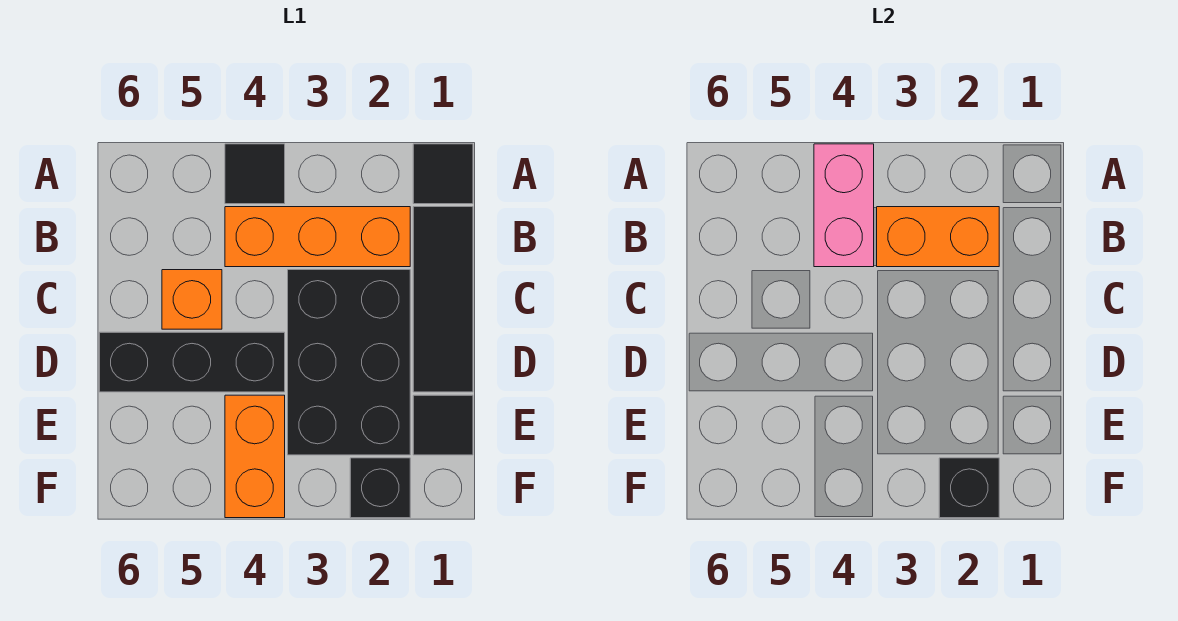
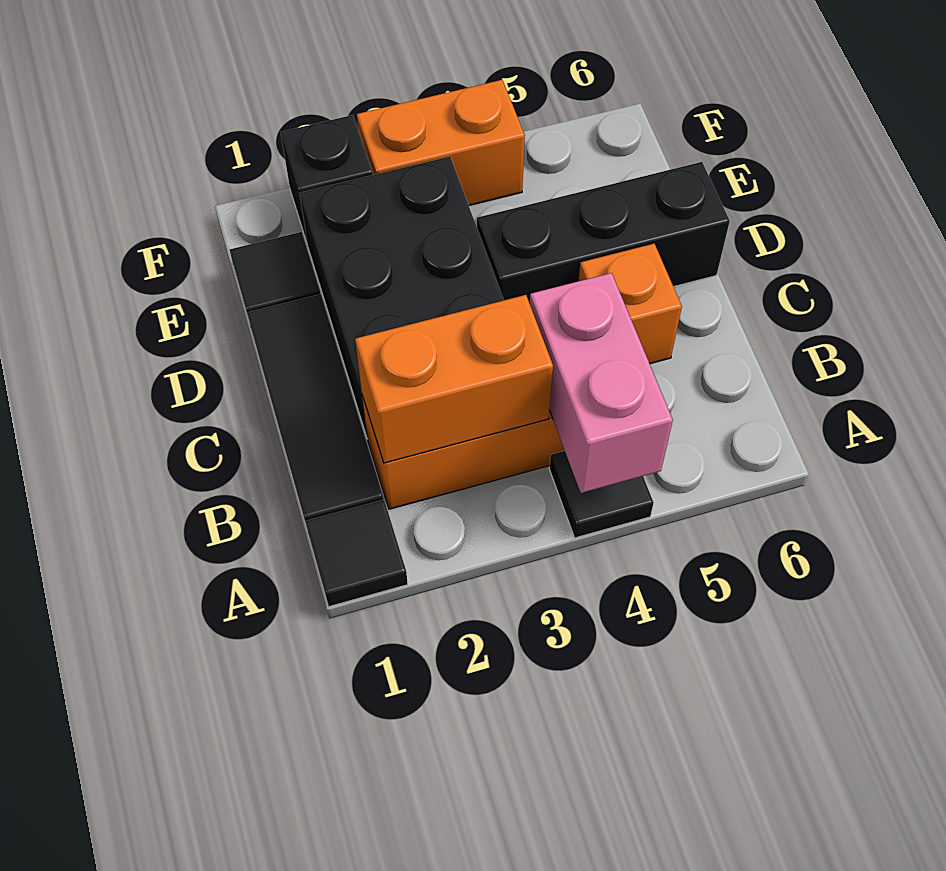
orange 1x2 brick [225,395,285,518] -> orange 1x2 brick turned to [357,80,525,205]
black 1x1 brick [939,458,999,518] -> none

